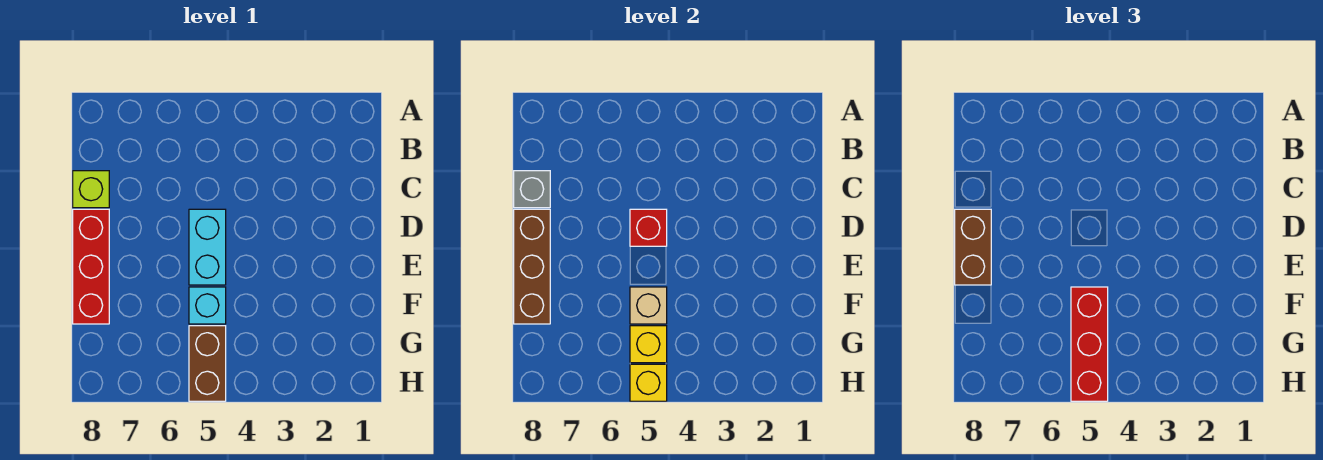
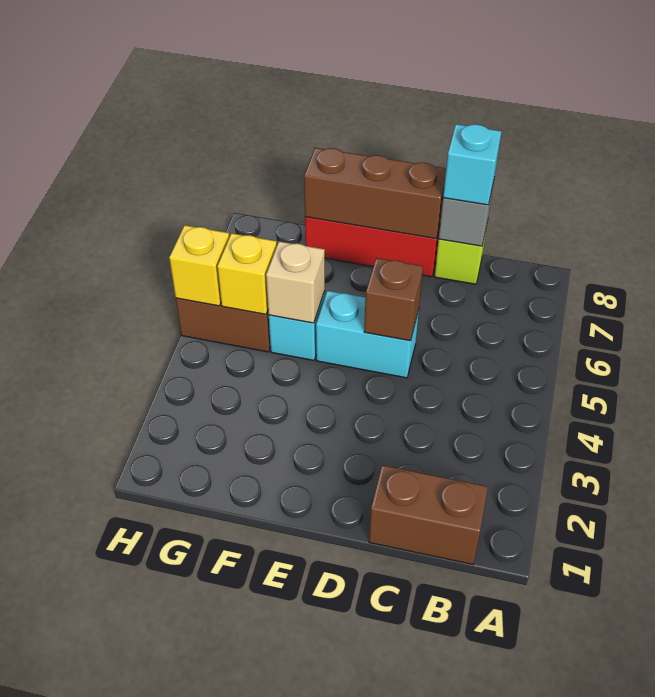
none -> cyan 1x1 brick [443,124,502,205]
red 1x1 brick [630,209,667,246] -> brown 1x1 brick [364,258,423,341]
brown 1x2 brick [955,209,991,285] -> brown 1x2 brick moved to [369,465,488,564]
red 1x3 brick [1071,287,1108,401] -> none

